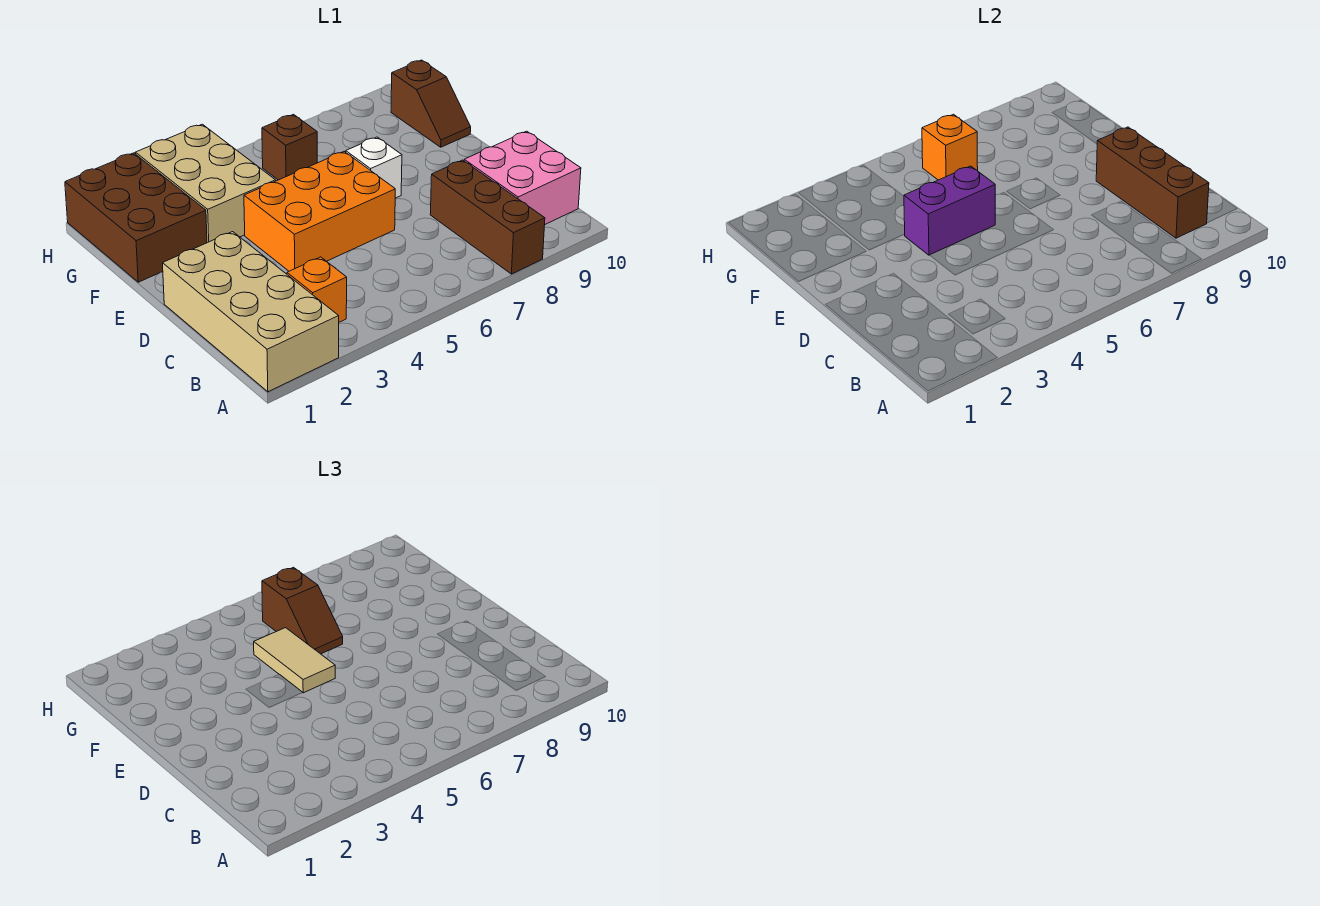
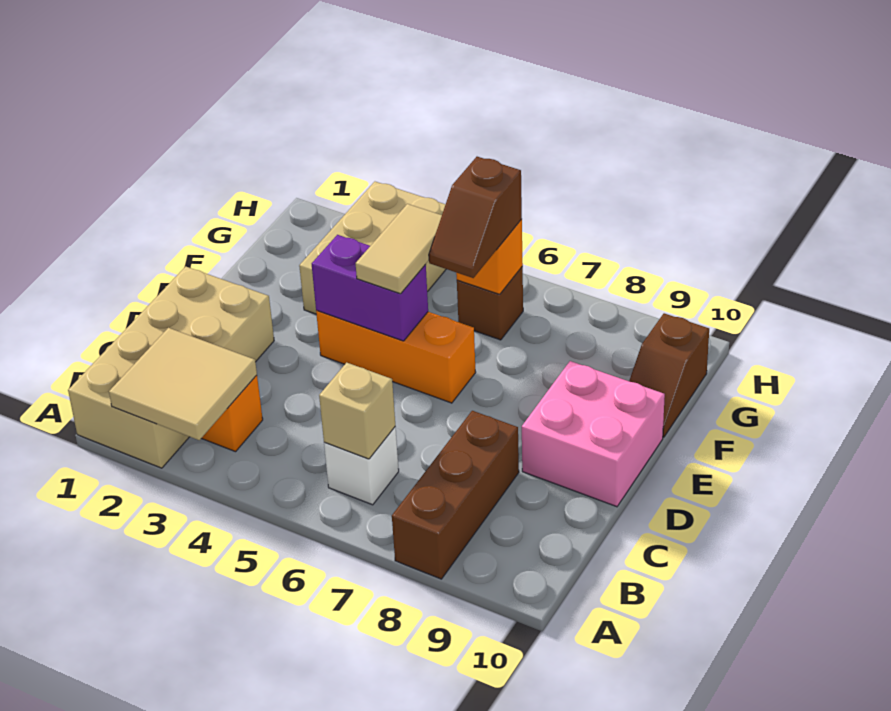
none -> tan 2x2 tile [109,328,257,440]
none -> tan 1x1 brick [319,363,395,459]
pink 2x2 brick [464,131,581,224] -> pink 2x2 brick moved to [522,361,665,507]
brown 1x3 brick [1096,127,1209,238] -> none
orange 2x3 brick [244,152,395,271] -> orange 1x3 brick [316,310,476,403]
white 1x1 brick [346,137,402,198] -> white 1x1 brick moved to [324,427,399,505]
brown 2x3 brick [65,153,207,282] -> none

